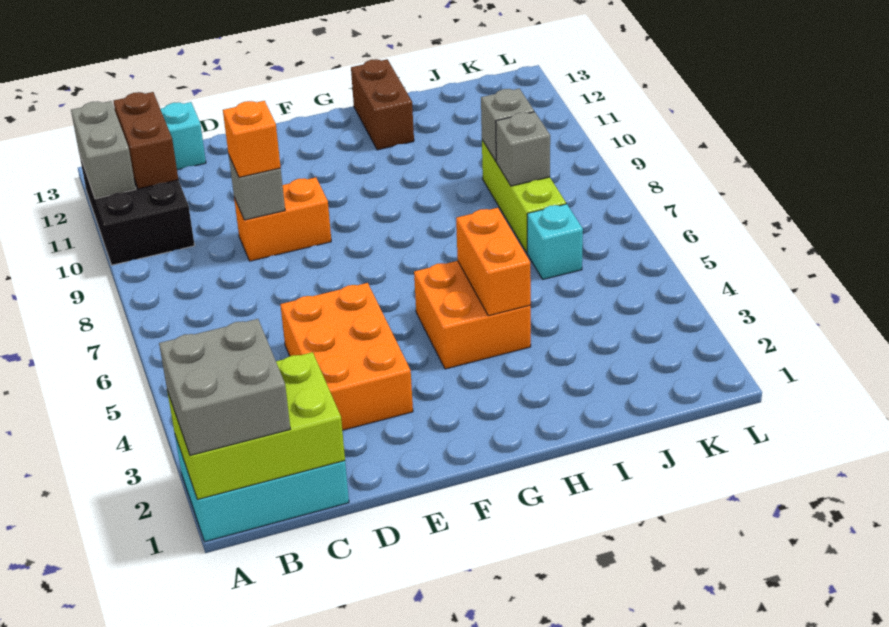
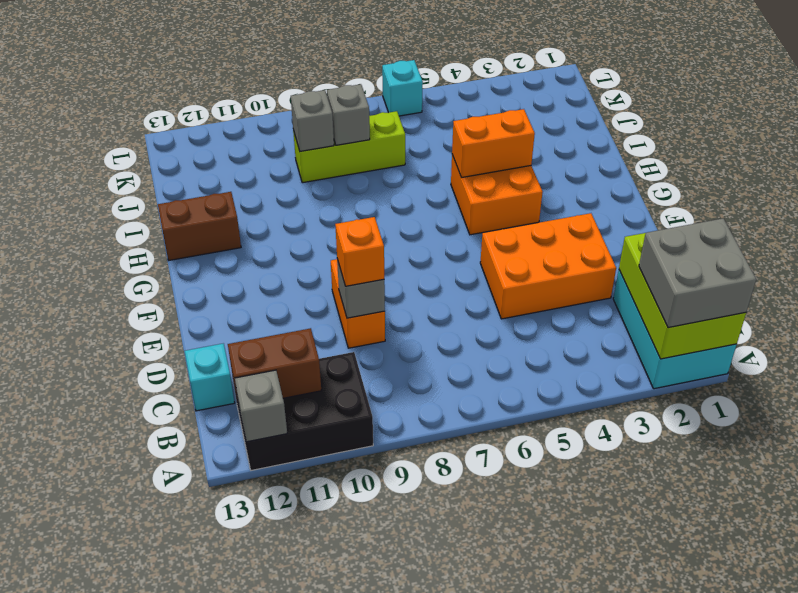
grey 1x2 brick [71,101,136,199] -> grey 1x1 brick [235,370,287,442]
cyan 1x1 brick [527,204,583,279] -> cyan 1x1 brick moved to [382,60,423,116]

